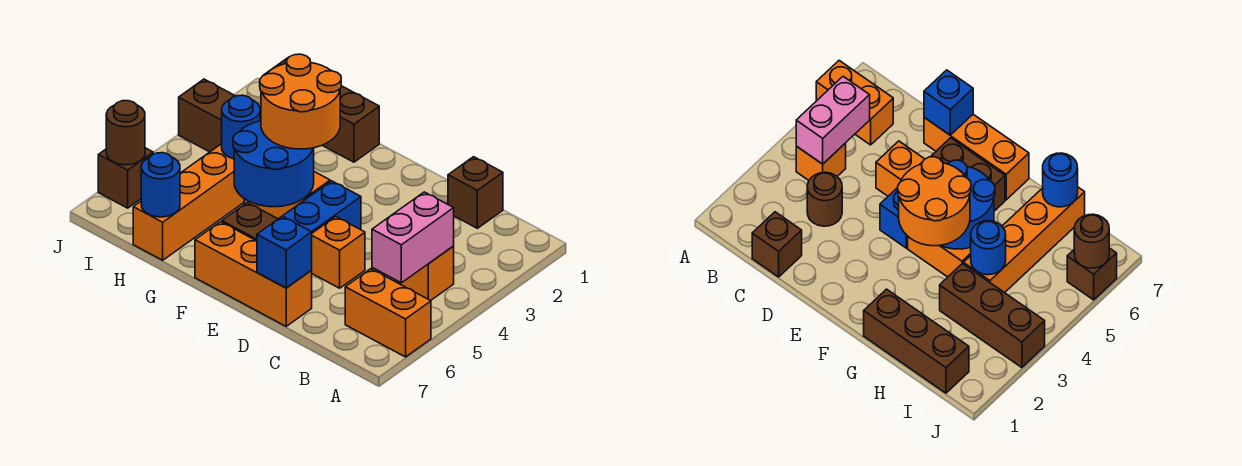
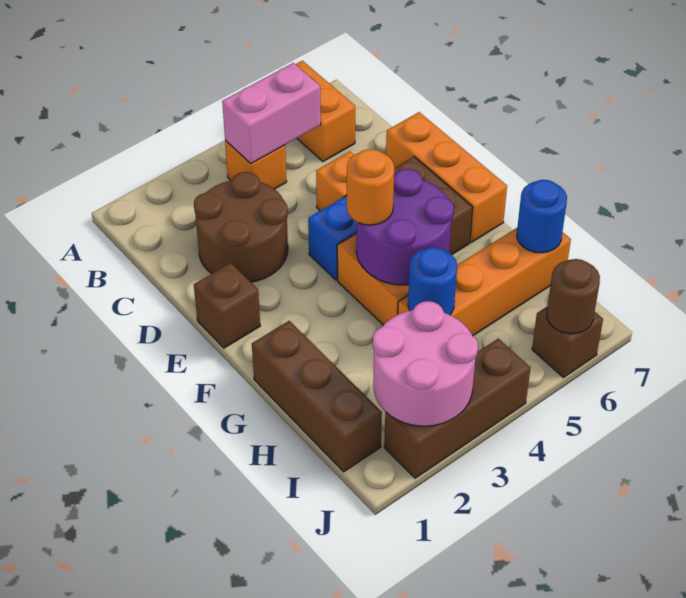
brown 1x1 brick [448,157,503,228] -> brown 1x1 brick moved to [194,263,260,348]
brown 1x1 round brick [807,172,842,226] -> brown 2x2 round brick [194,172,288,282]
blue 1x1 brick [257,216,312,288] -> none
orange 2x2 round brick [260,54,341,149] -> orange 1x1 round brick [347,149,394,225]
blue 2x2 round brick [233,121,314,207] -> purple 2x2 round brick [356,169,454,285]
brown 1x3 brick [179,79,261,152] -> brown 1x3 brick turned to [384,338,530,478]
none -> pink 2x2 round brick [373,301,478,426]

